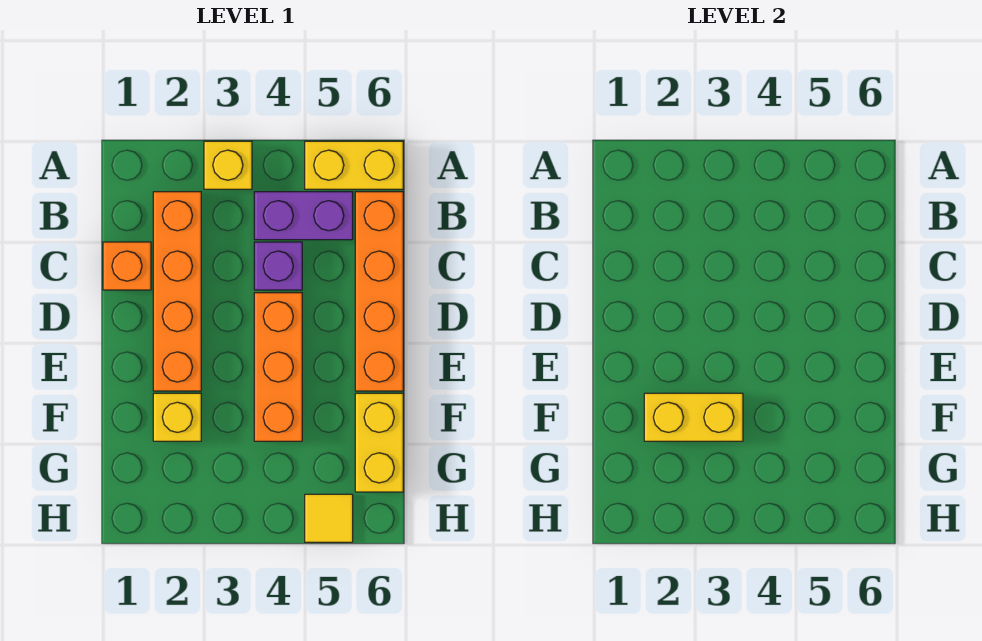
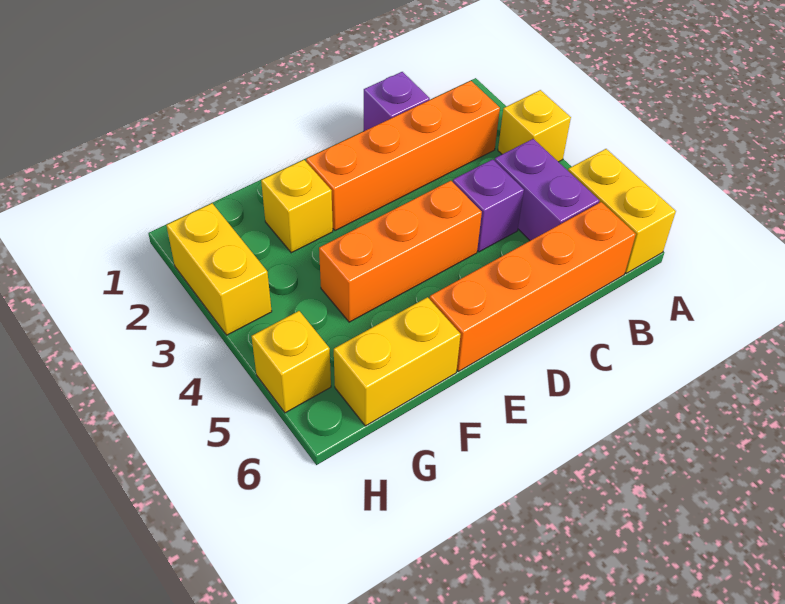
orange 1x1 brick [103,242,151,290] -> purple 1x1 brick [364,72,430,131]
yellow 1x2 brick [644,393,743,441] -> yellow 1x2 brick moved to [167,203,272,335]
yellow 1x1 tile [305,494,353,542] -> yellow 1x1 brick [251,311,331,413]

